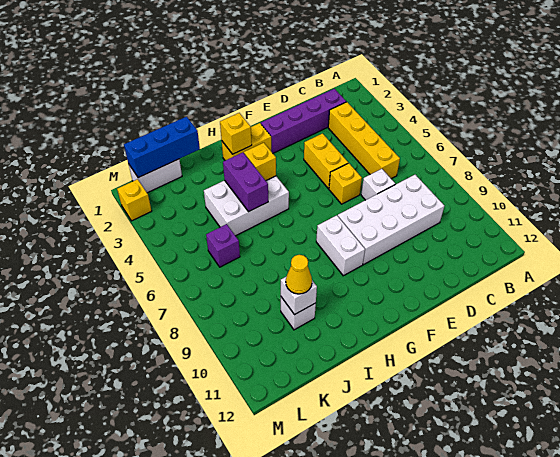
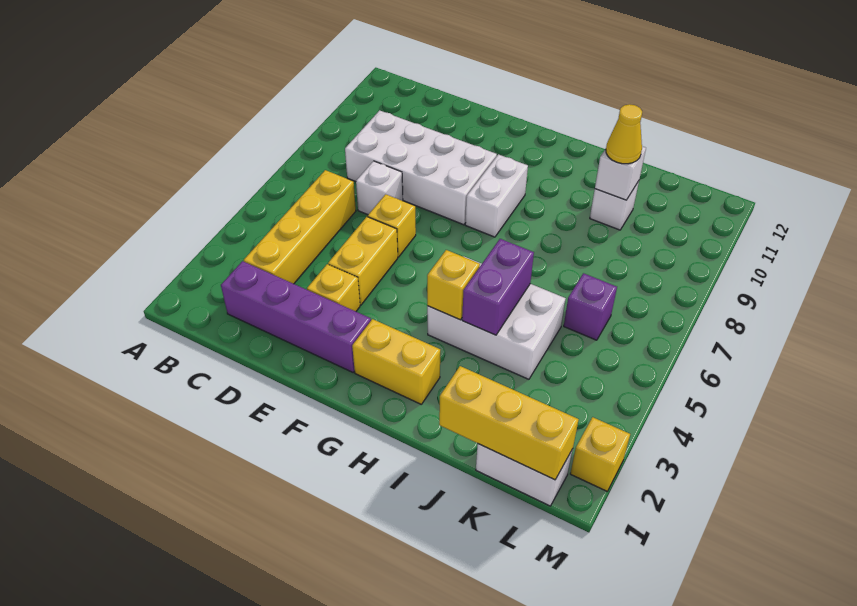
yellow 1x1 brick [220,113,252,154] -> yellow 1x1 brick moved to [307,264,360,311]
blue 1x3 brick [124,117,200,178] -> yellow 1x3 brick [439,366,579,480]

